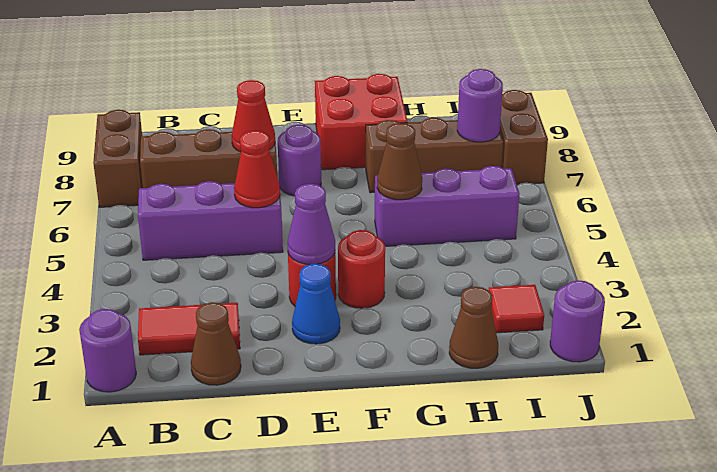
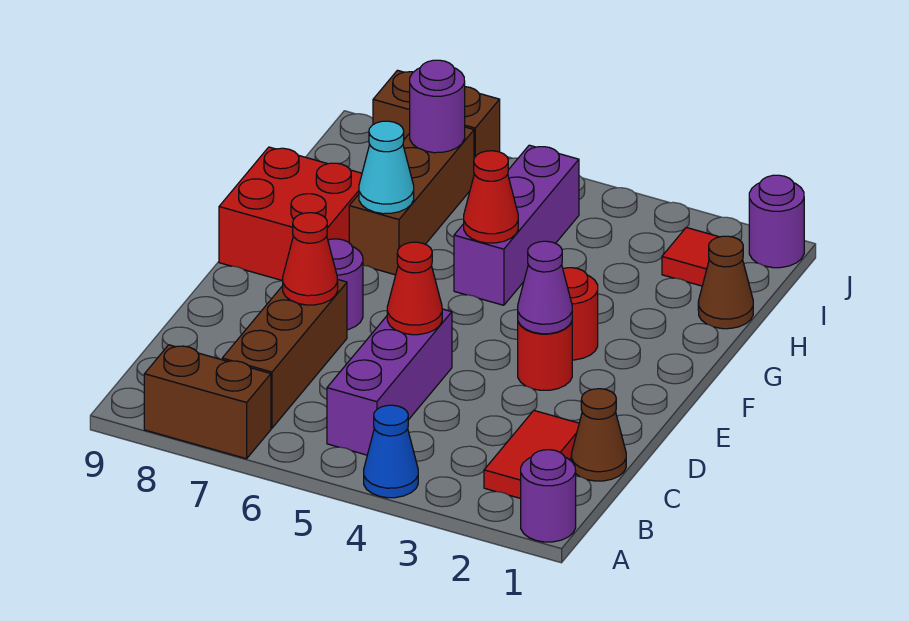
blue 1x1 cone [292,264,340,344] -> blue 1x1 cone moved to [364,405,418,498]
brown 1x1 cone [377,123,422,200] -> red 1x1 cone [464,151,518,243]
none -> cyan 1x1 cone [359,121,414,214]

